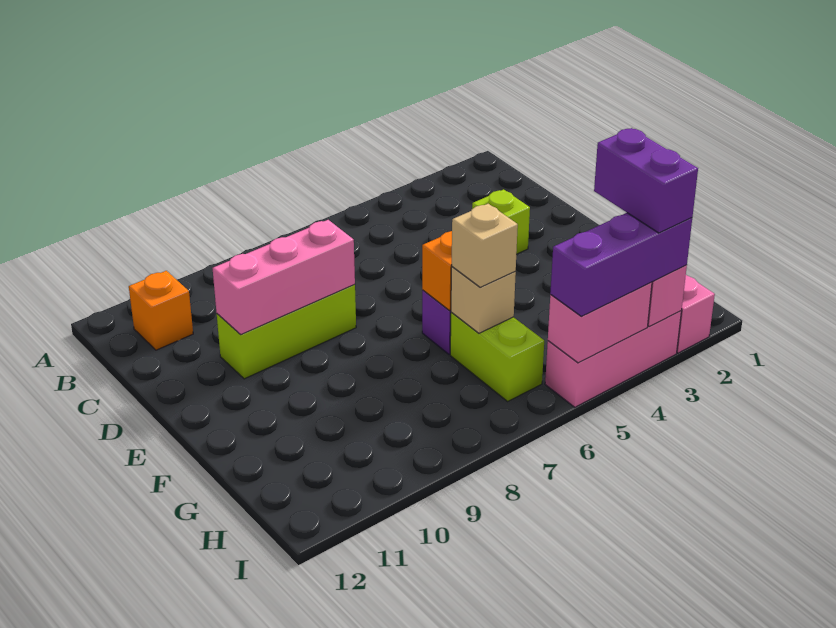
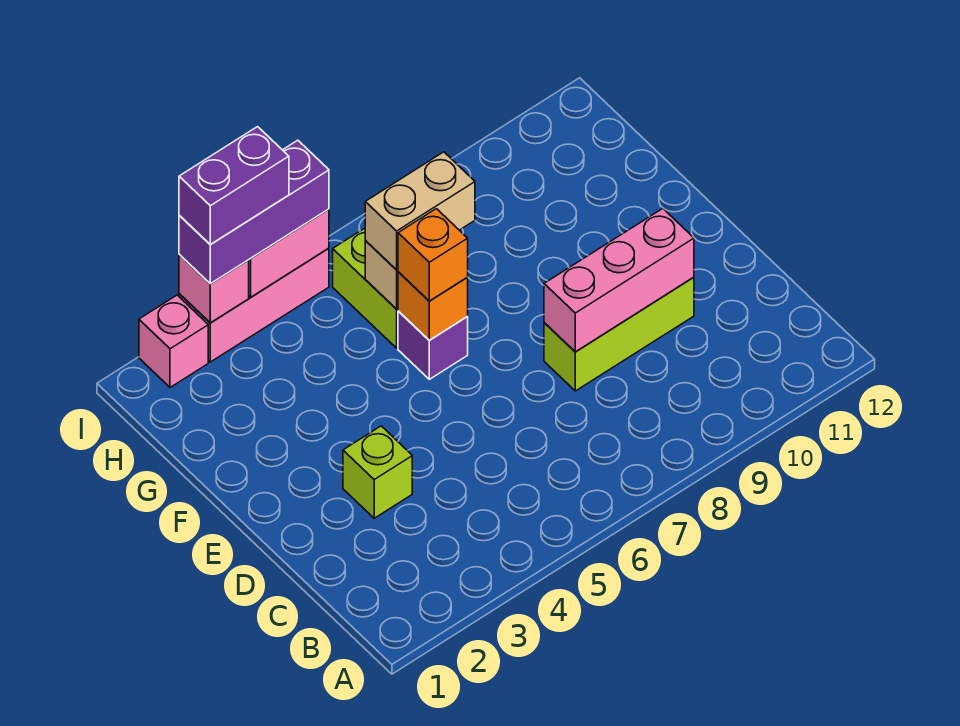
orange 1x1 brick [129,271,193,350] -> orange 1x1 brick moved to [398,209,468,301]
tan 1x1 brick [452,204,518,287] -> tan 1x2 brick [365,152,475,270]
purple 1x2 brick [594,128,698,233] -> purple 1x2 brick turned to [179,127,289,245]

